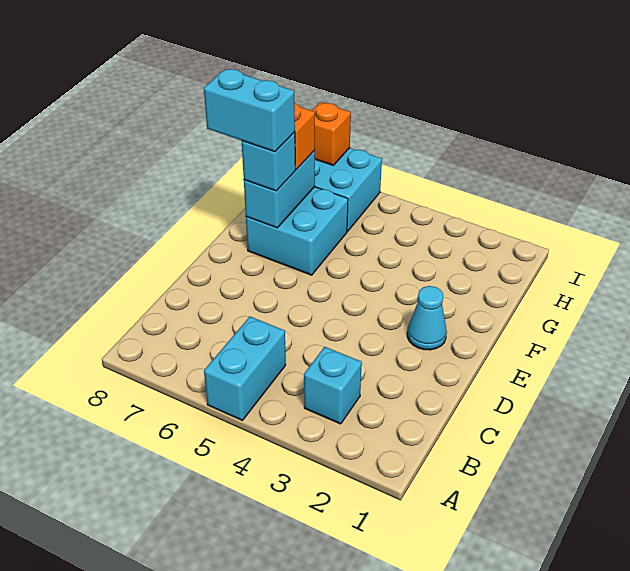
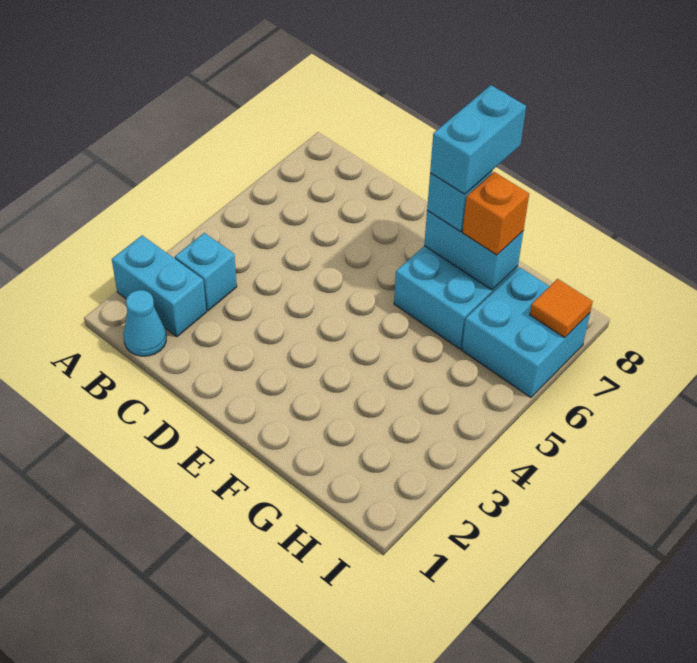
cyan 1x2 brick [204,317,286,420] -> cyan 1x2 brick moved to [112,235,206,337]
cyan 1x1 cone [407,286,447,350] -> cyan 1x1 cone moved to [124,290,166,356]
orange 1x1 brick [312,102,351,166] -> orange 1x1 tile [530,279,593,338]

